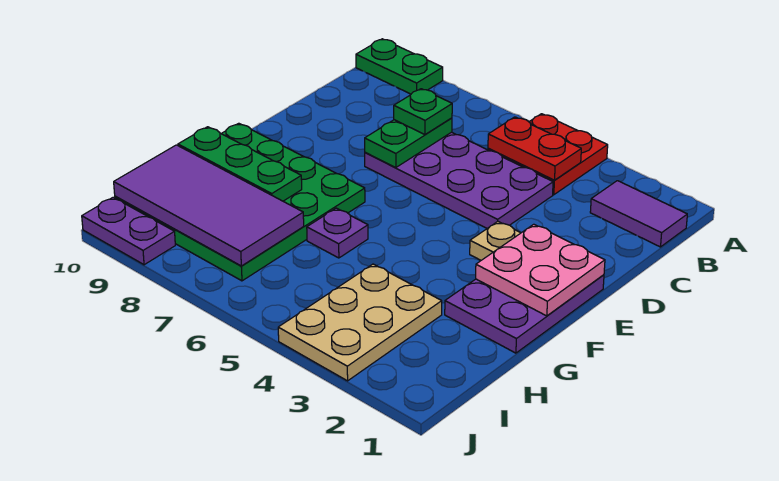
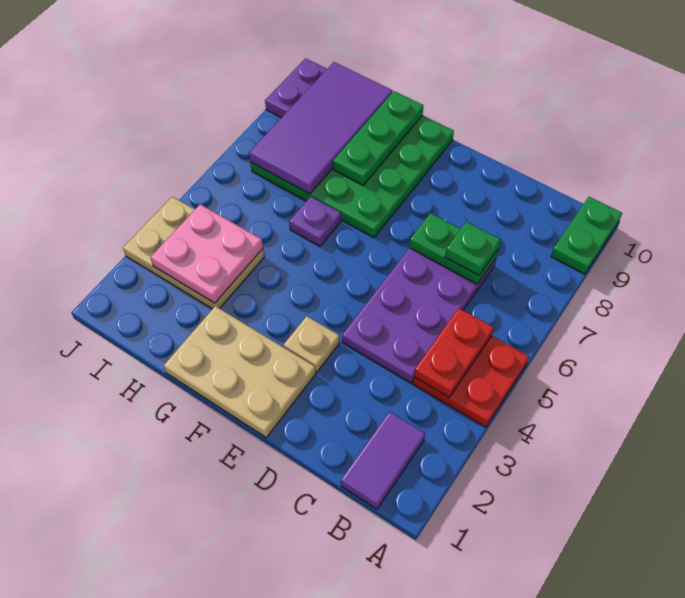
purple 2x3 plate [445,275,604,353] -> tan 2x3 plate [164,306,316,437]
pink 2x2 plate [476,224,605,316] -> pink 2x2 plate moved to [150,204,263,303]

